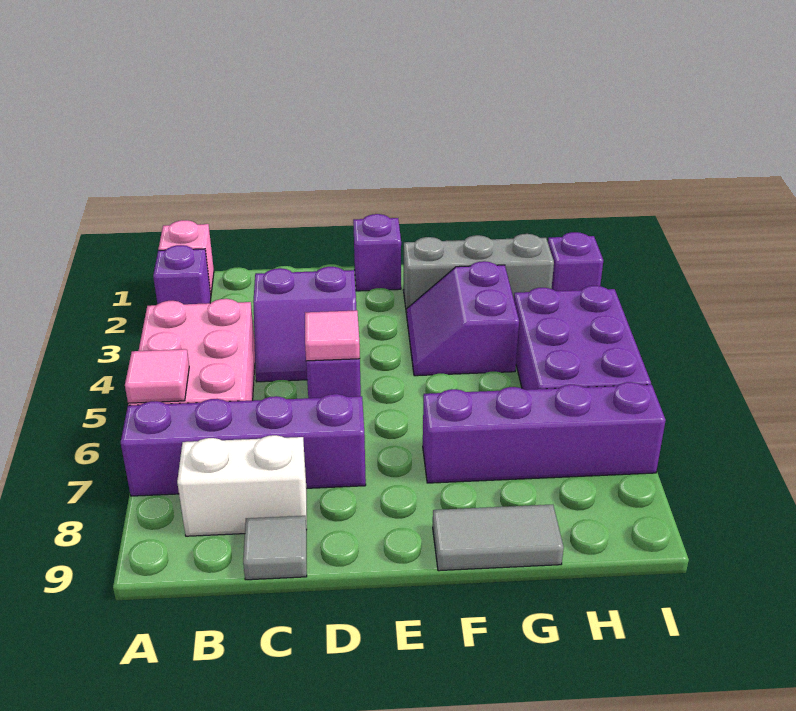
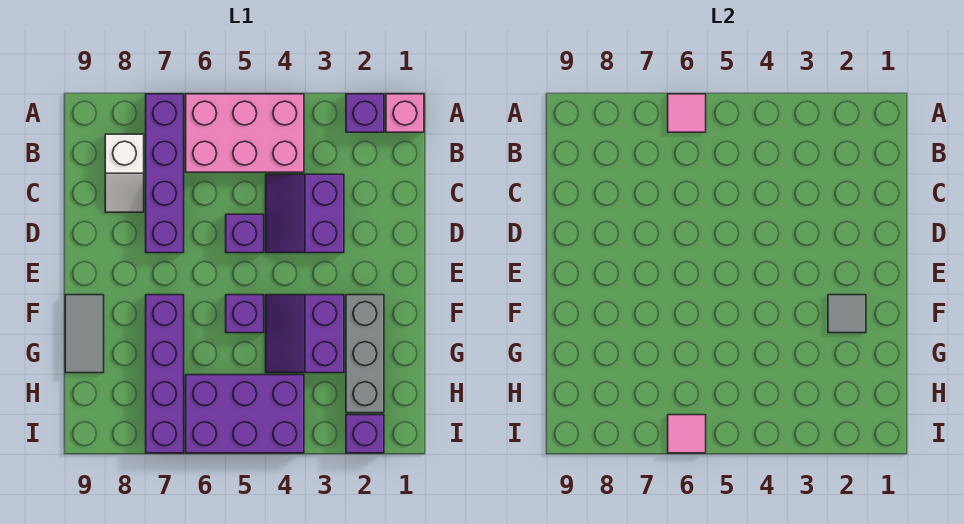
white 1x2 brick [177,435,307,536] -> white 1x2 slope [105,134,144,212]
grey 1x1 tile [243,516,307,580] -> grey 1x1 tile moved to [828,295,866,333]
pink 1x1 tile [305,310,360,361] -> pink 1x1 tile moved to [668,415,706,453]
purple 1x1 brick [353,214,401,291] -> purple 1x1 brick moved to [226,295,264,333]
purple 2x2 slope [407,261,519,376] -> purple 2x2 slope turned to [266,295,344,373]

